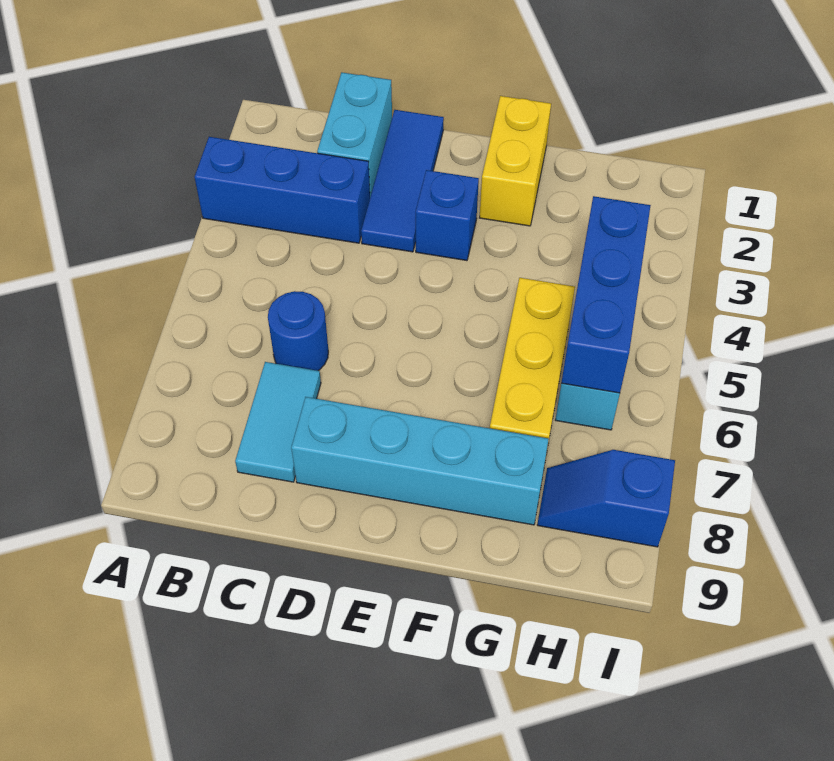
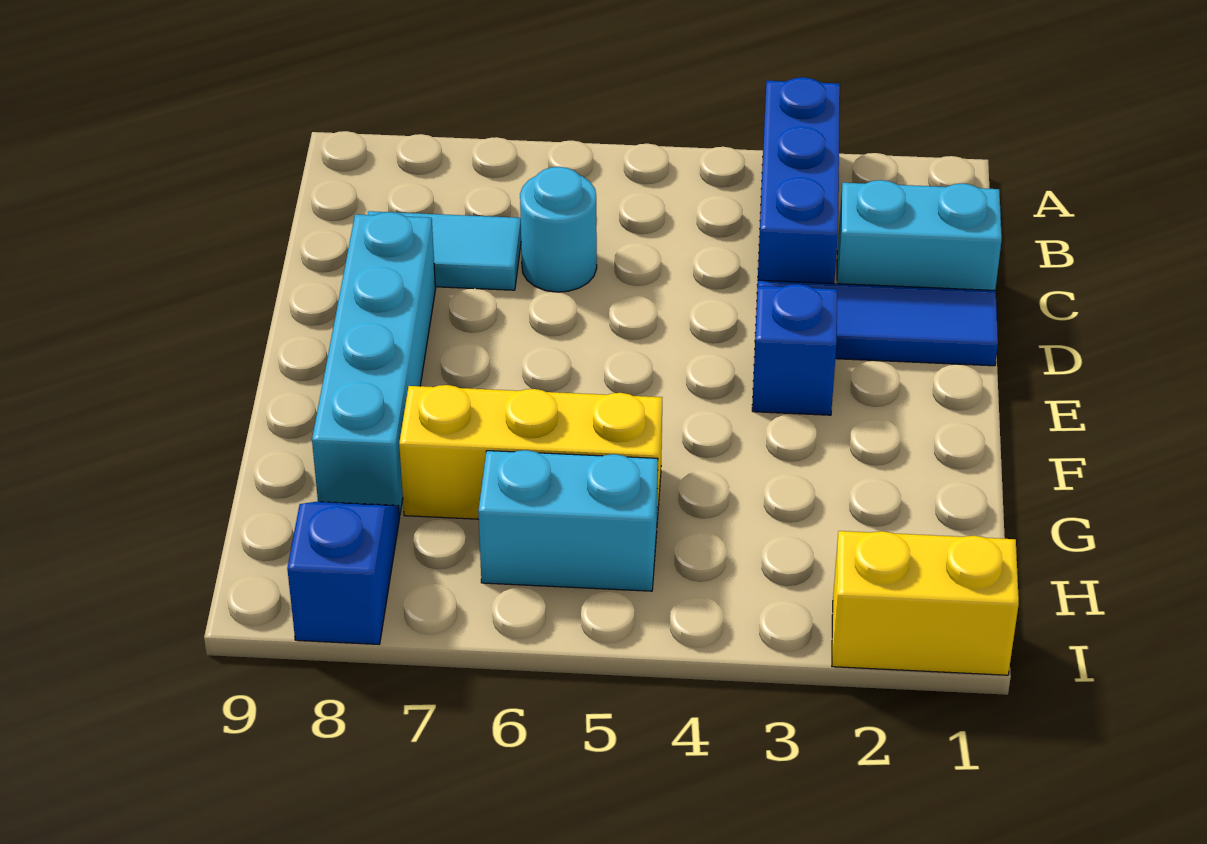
blue 1x1 round brick [268,291,328,371] -> cyan 1x1 round brick [520,167,597,292]
yellow 1x2 brick [480,96,551,226] -> yellow 1x2 brick moved to [832,531,1019,675]
blue 1x3 brick [561,196,651,393] -> none

